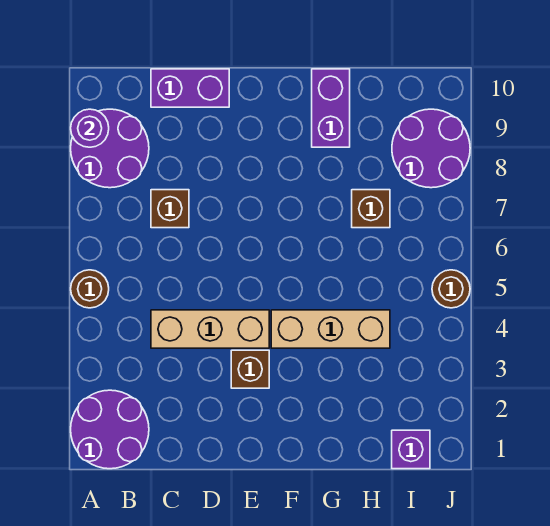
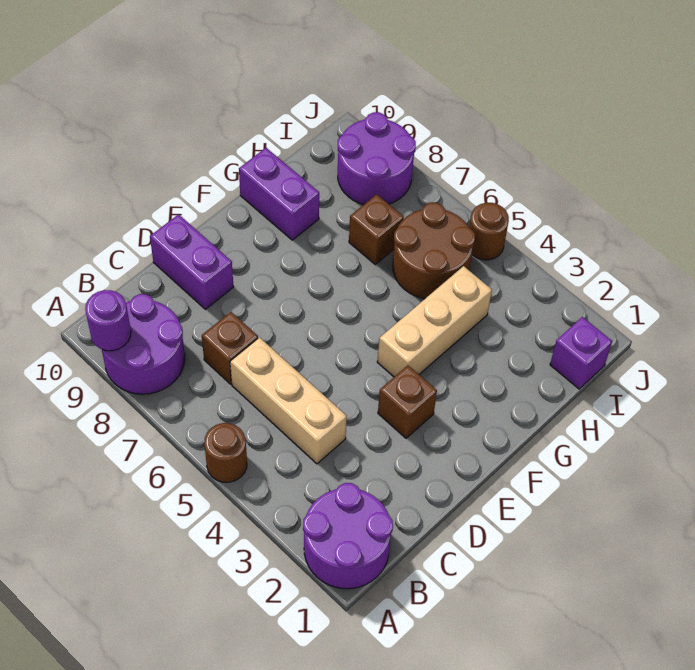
tan 1x3 brick [151,310,269,348] -> tan 1x3 brick turned to [230,337,347,464]
purple 1x2 brick [151,69,229,107] -> purple 1x2 brick turned to [150,214,233,309]
none -> brown 2x2 round brick [393,203,475,299]

